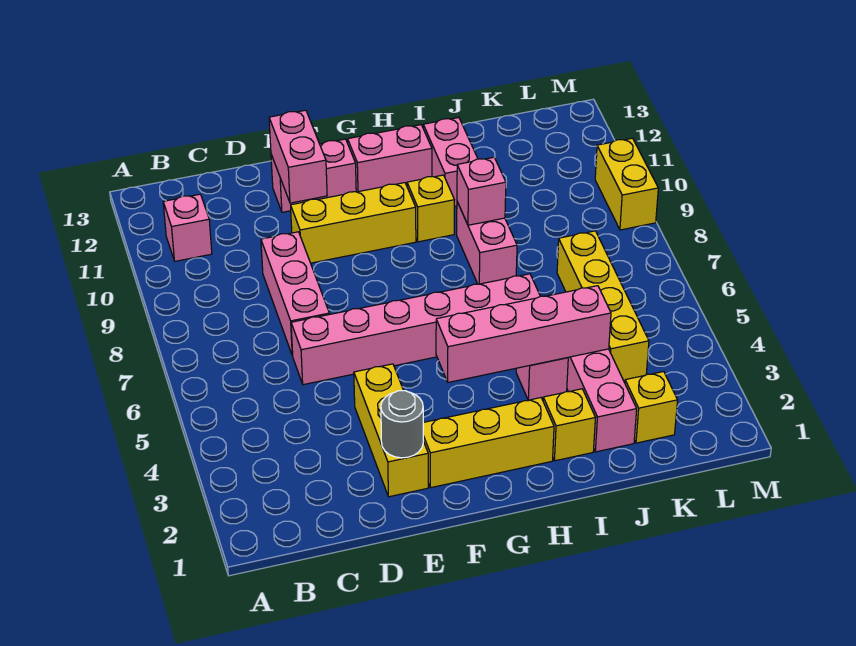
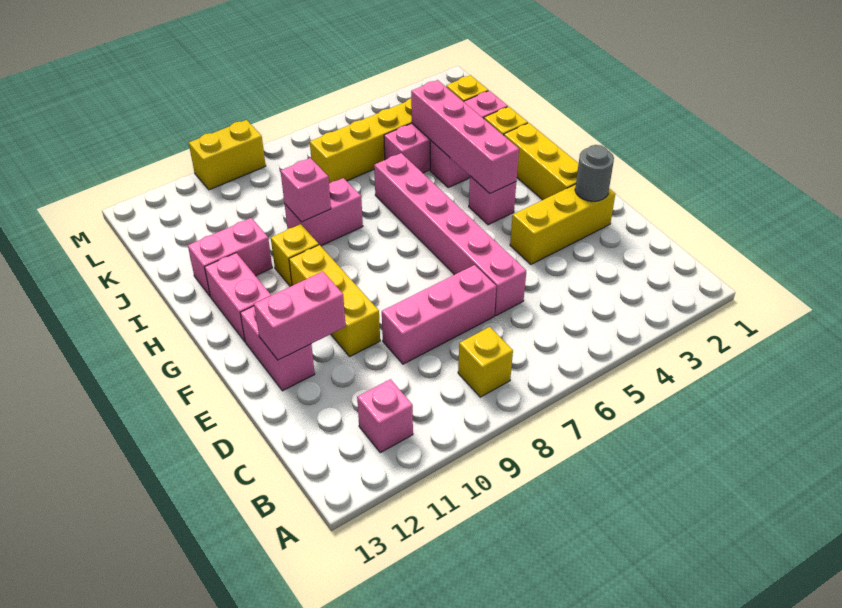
none -> yellow 1x1 brick [458,327,513,397]
none -> pink 1x1 brick [469,176,516,225]

